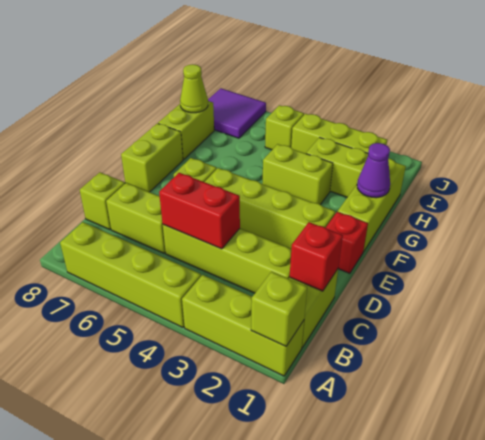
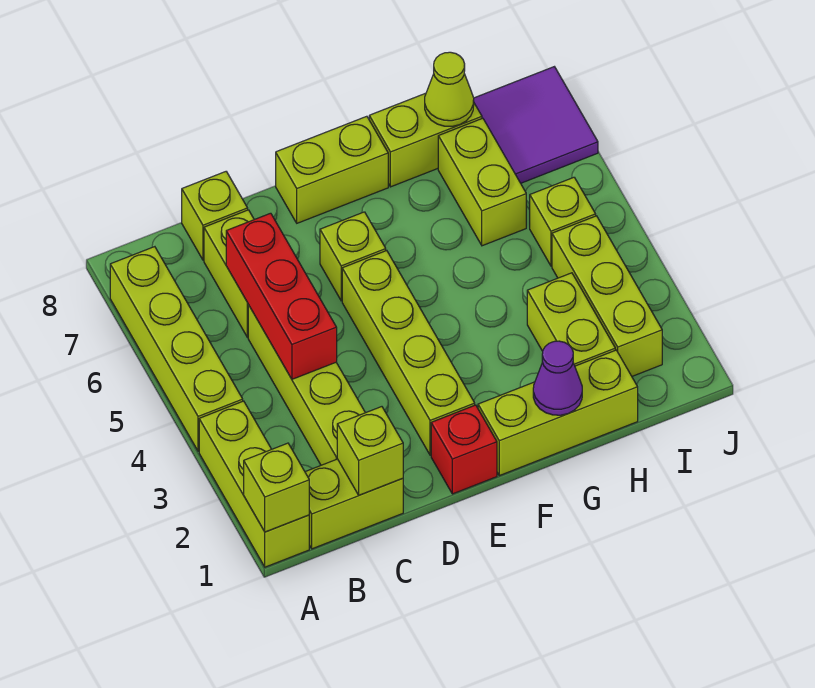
red 1x1 brick [290,222,343,291] -> lime 1x1 brick [337,407,403,495]
red 1x2 brick [159,173,240,249] -> red 1x3 brick [226,213,337,379]
lime 1x2 brick [262,144,333,205] -> lime 1x2 brick moved to [438,118,526,246]

